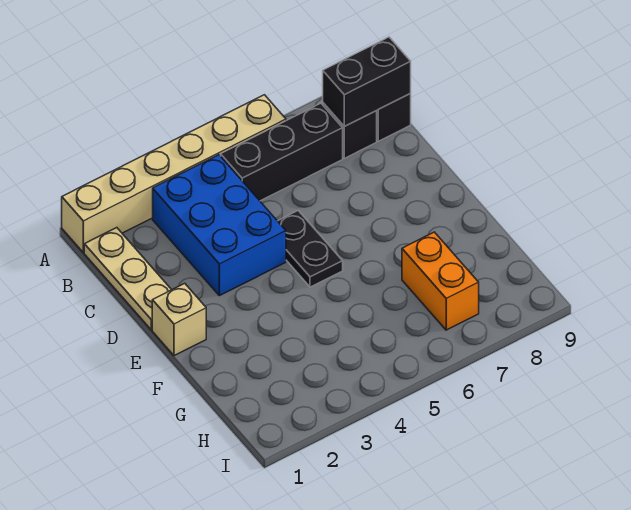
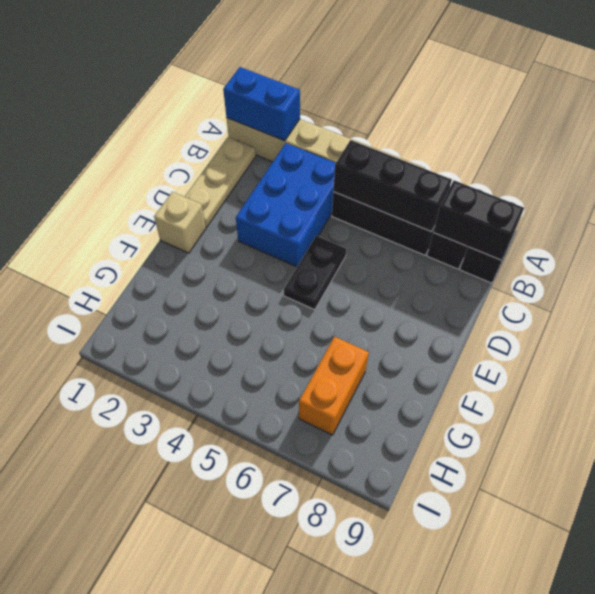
none -> blue 1x2 brick [223,67,300,141]
none -> black 1x3 brick [333,140,452,232]

